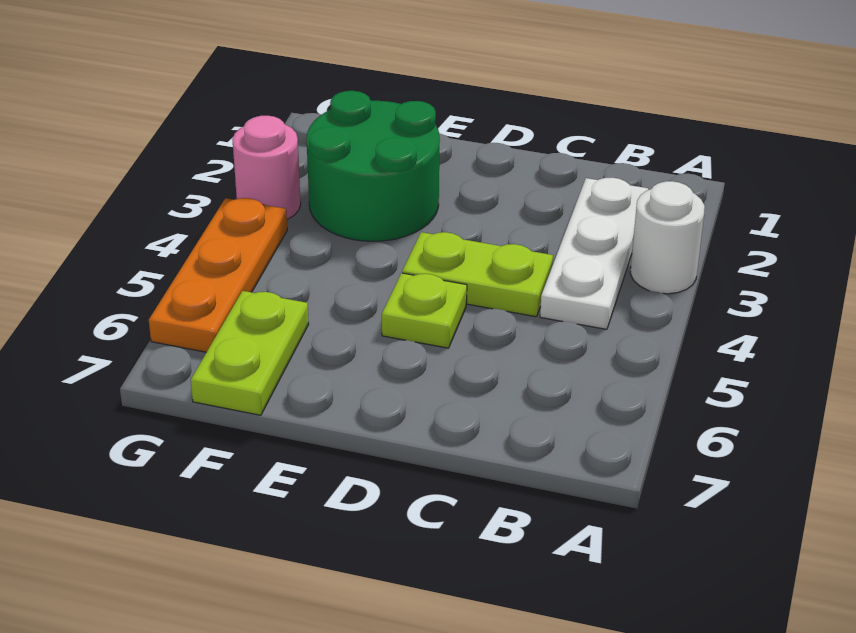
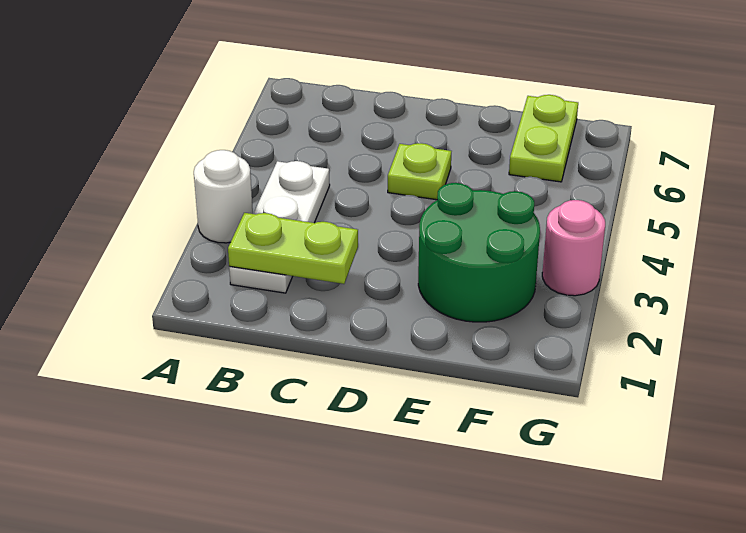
lime 1x2 plate [402,232,553,317] -> lime 1x2 plate moved to [228,213,358,284]
orange 1x3 plate [149,198,287,352] -> none

